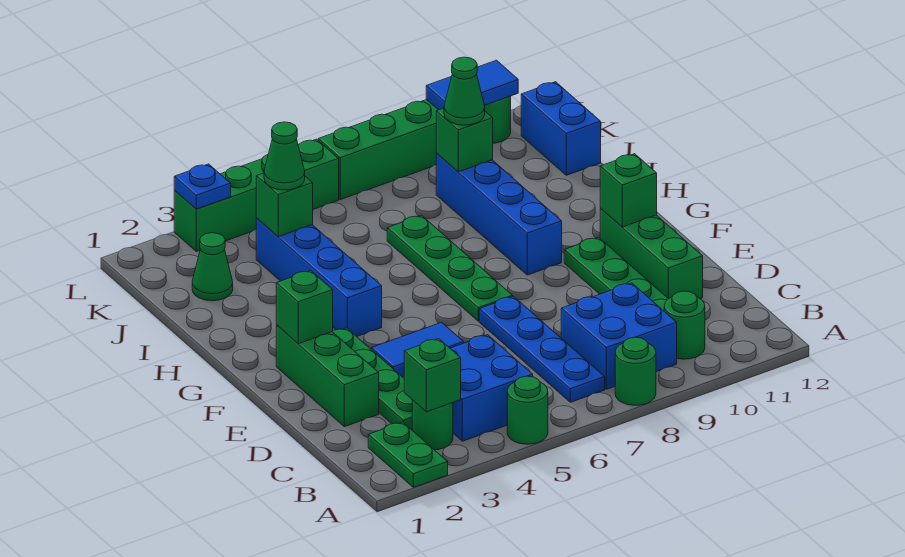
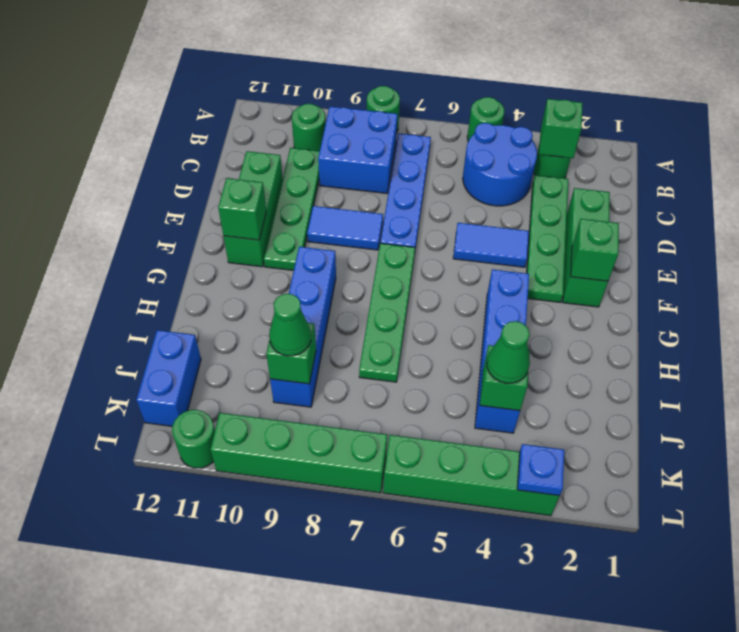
green 1x2 plate [368,422,448,487] -> none
blue 2x2 brick [450,335,533,441] -> blue 2x2 round brick [463,123,537,206]
green 1x1 cone [192,233,233,301] -> none
blue 1x2 tile [426,60,518,110] -> blue 1x2 tile moved to [307,206,383,250]

